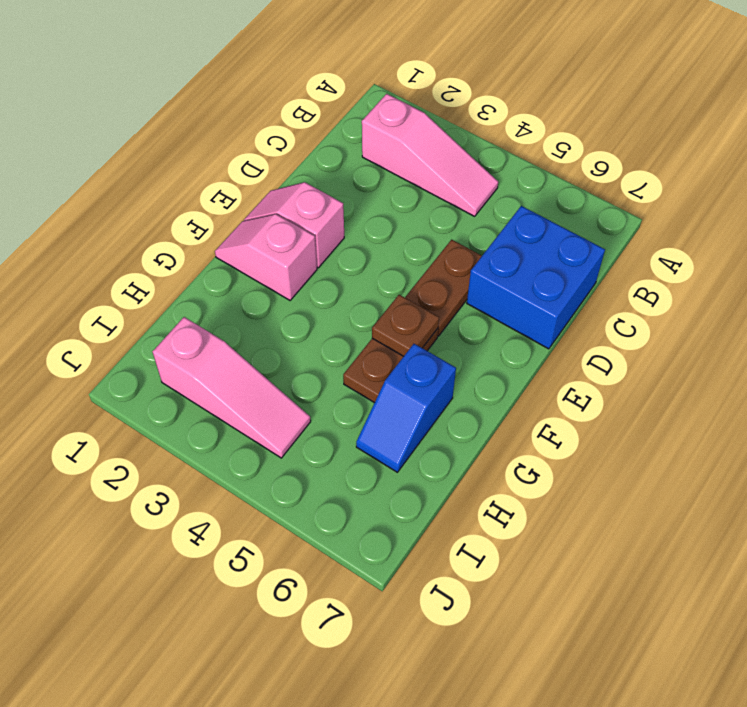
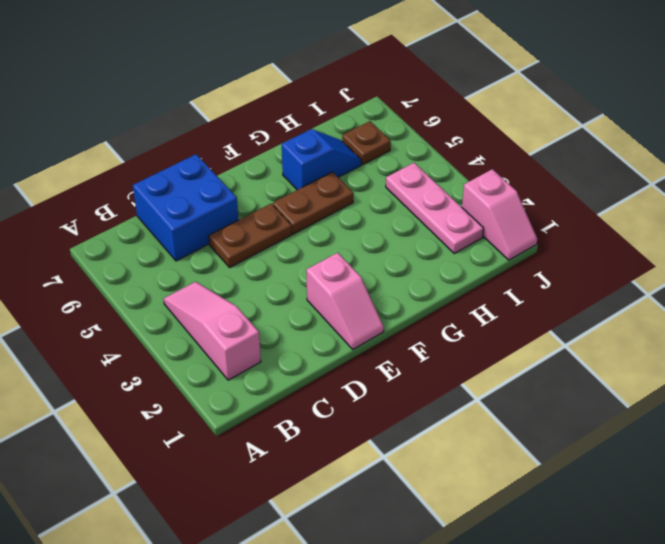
pink 1x2 slope [215,214,317,300] -> pink 1x2 slope moved to [462,169,537,260]
brown 1x1 plate [372,295,439,356] -> brown 1x1 plate moved to [342,121,391,164]
pink 1x3 slope [152,317,311,458] -> pink 1x3 plate [386,163,484,253]

